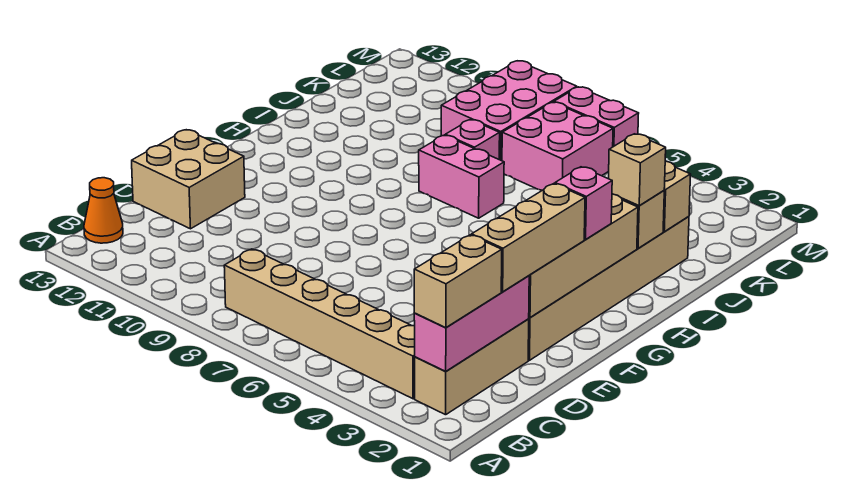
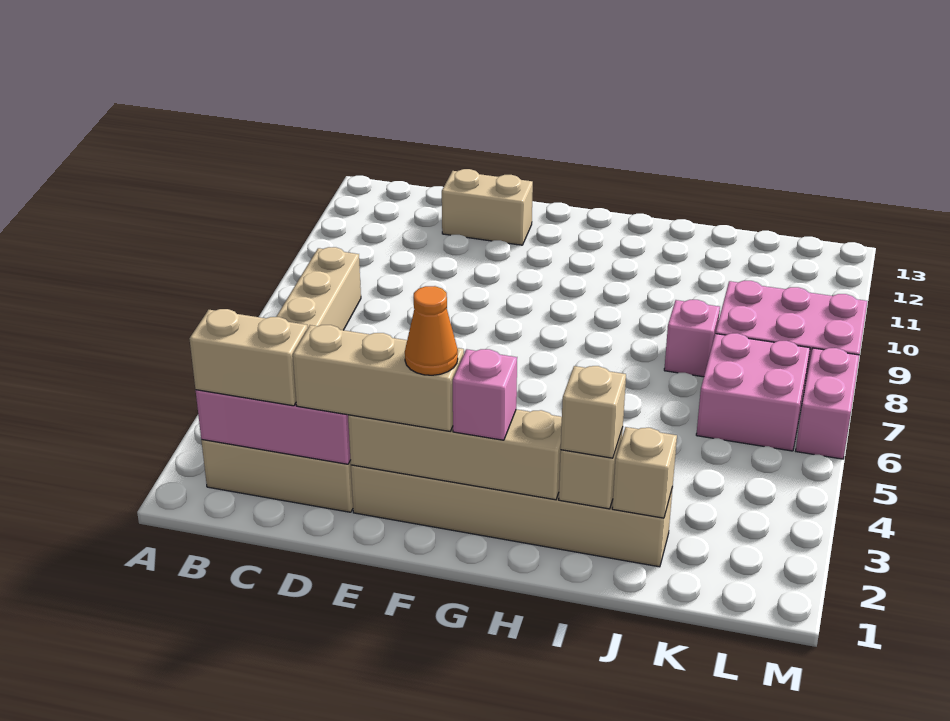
orange 1x1 cone [84,178,123,243] -> orange 1x1 cone moved to [405,286,458,375]
tan 2x2 brick [132,130,245,229] -> tan 1x2 brick [442,169,533,245]
pink 1x2 brick [419,135,504,218] -> none

